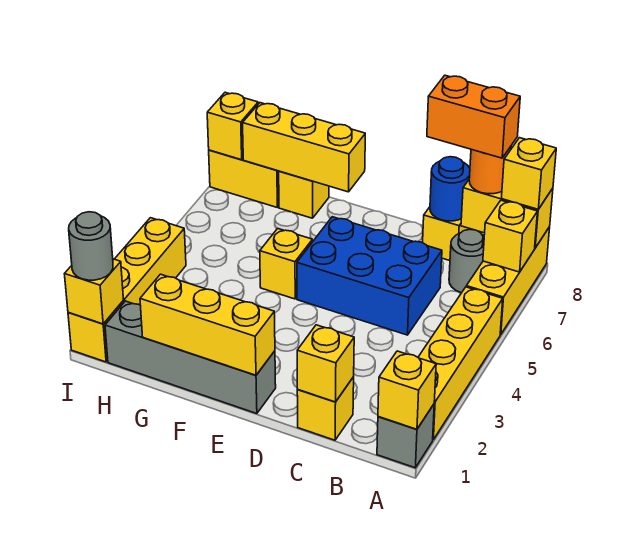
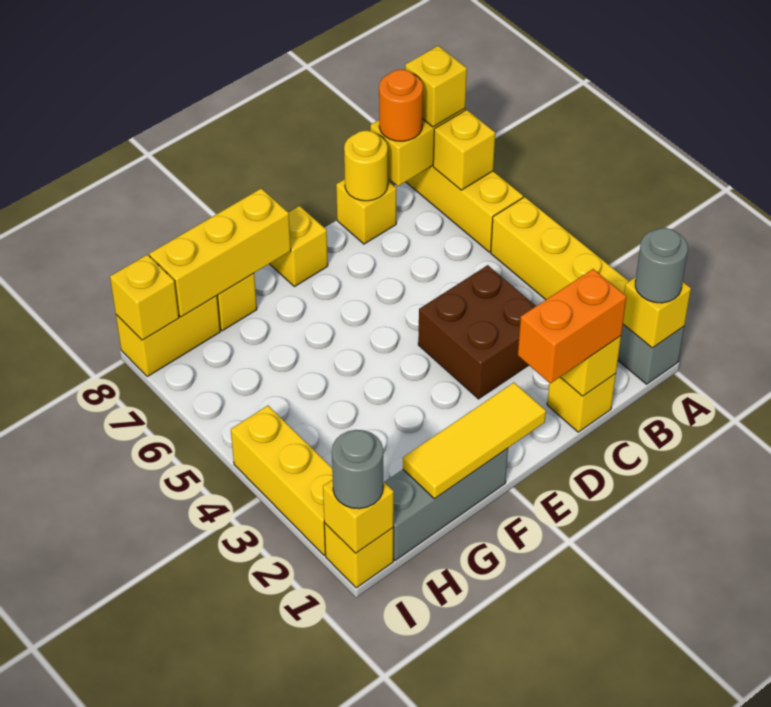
grey 1x1 round brick [449,229,484,293] -> grey 1x1 round brick moved to [635,228,688,303]
orange 1x2 brick [427,75,520,158] -> orange 1x2 brick moved to [518,269,627,383]
none -> brown 2x2 brick [418,265,536,399]
blue 2x3 brick [297,217,442,335] -> none
blue 1x1 round brick [430,157,470,221] -> yellow 1x1 round brick [344,131,388,201]
grey 1x4 brick [105,301,276,414] -> grey 1x3 brick [385,448,508,561]
yellow 1x3 brick [140,274,275,375] -> yellow 1x3 tile [403,383,546,499]
yellow 1x1 brick [260,228,312,299] -> yellow 1x1 brick moved to [270,206,328,287]

